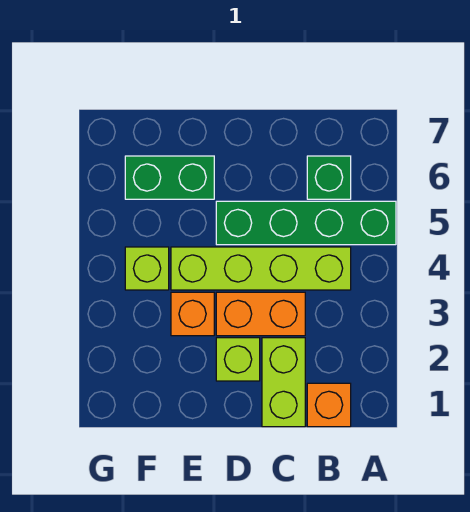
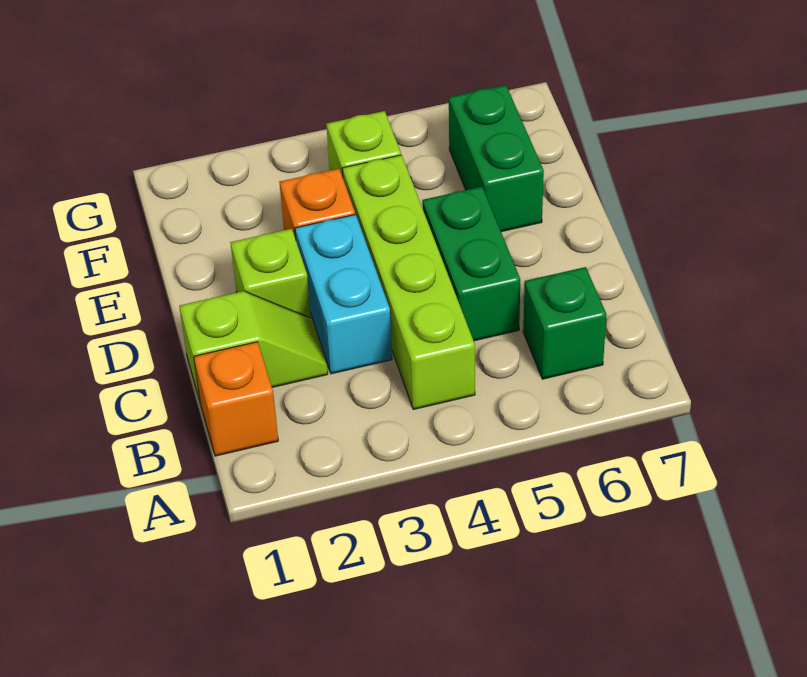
green 1x4 brick [216,201,396,245] -> green 1x2 brick [422,187,520,341]
lime 1x2 brick [262,338,305,427] -> lime 1x2 slope [179,291,328,404]
orange 1x2 brick [216,292,305,336] -> cyan 1x2 brick [295,214,392,374]

